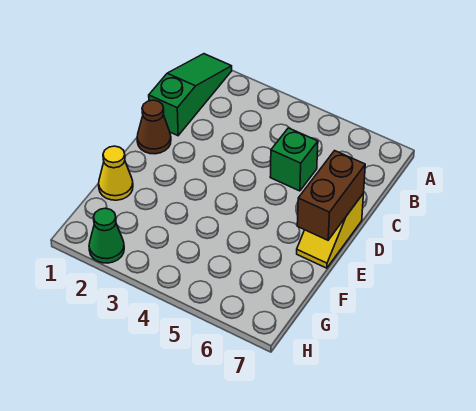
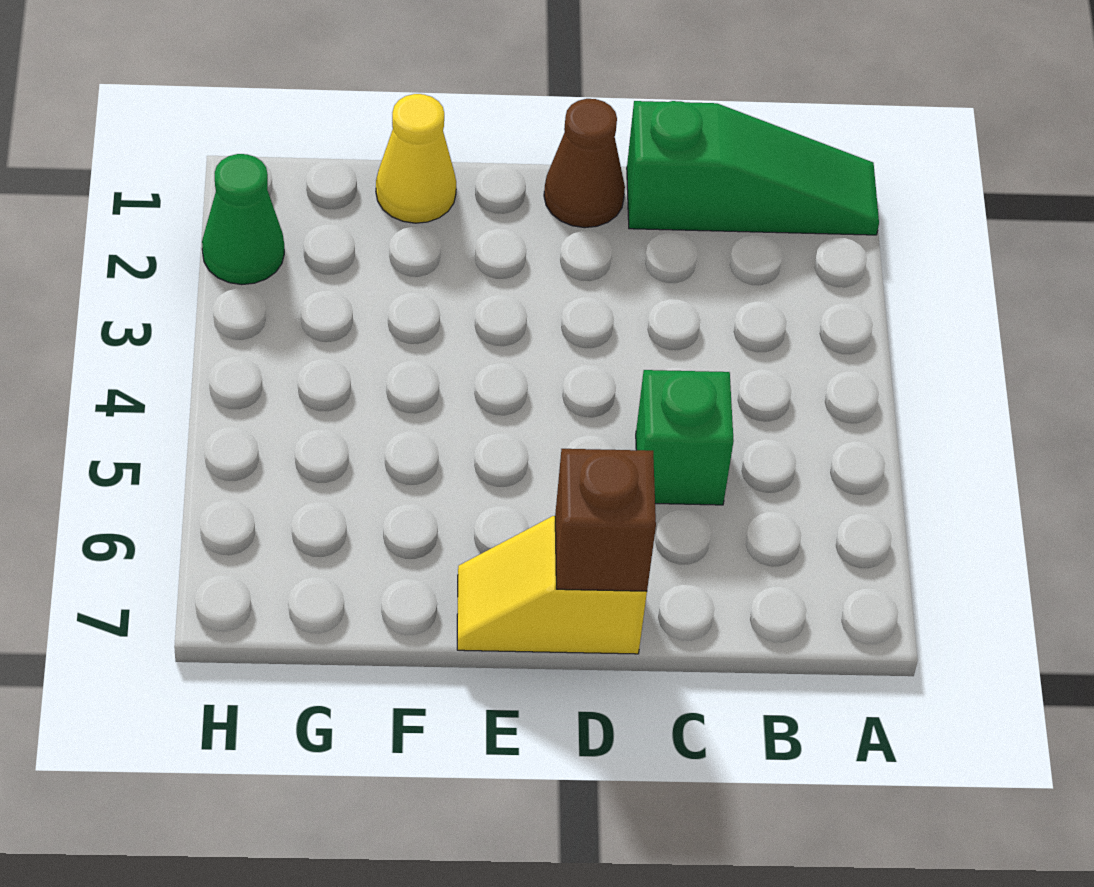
brown 1x2 brick [297,151,365,240] -> brown 1x1 brick [555,449,656,591]

